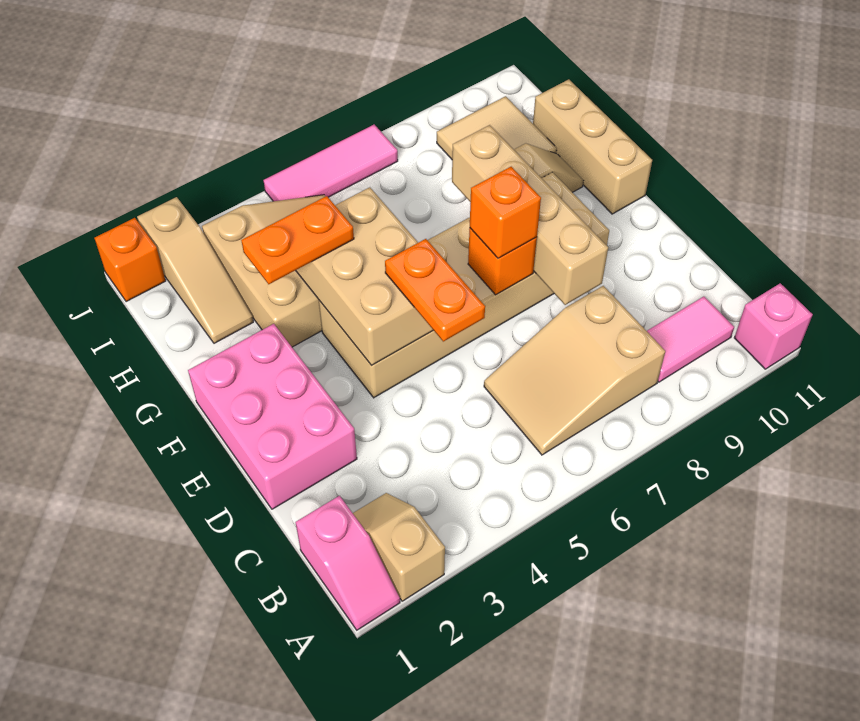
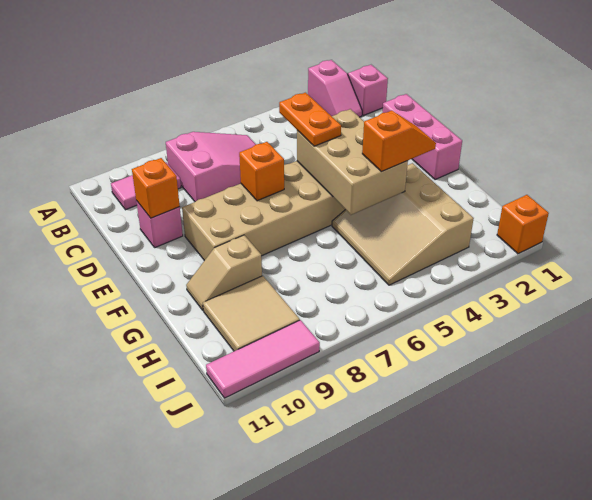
tan 1x2 slope [353,493,445,601] -> pink 1x2 slope [308,60,362,117]
pink 1x1 brick [734,283,813,369] -> pink 1x1 brick moved to [136,201,183,248]
tan 2x3 slope [484,286,665,455] -> pink 2x3 slope [166,132,256,202]
pink 2x3 brick [188,324,357,509] -> pink 1x3 brick [382,94,462,180]
tan 1x4 brick [452,125,608,305] -> none
orange 1x1 brick [470,167,541,258] -> orange 1x1 brick moved to [132,158,180,218]
tan 1x3 brick [533,79,652,214] -> none
orange 1x2 plate [241,196,354,284] -> orange 1x2 slope [362,110,436,172]
tan 1x3 slope [137,197,253,343] -> none
pink 1x3 tile [264,125,398,201] -> pink 1x3 tile moved to [206,320,320,398]

